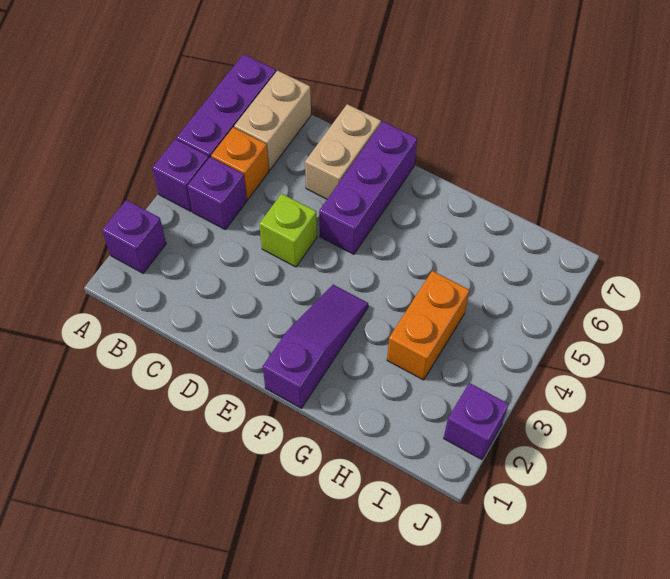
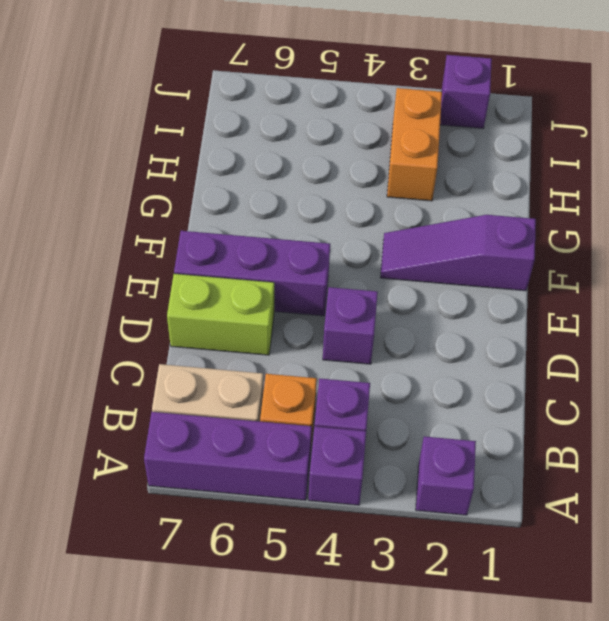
lime 1x1 brick [259,194,317,267] -> purple 1x1 brick [323,287,378,364]
tan 1x2 brick [305,104,381,199] -> lime 1x2 brick [167,274,274,355]
orange 1x2 brick [387,271,469,380] -> orange 1x2 brick turned to [387,88,442,201]

